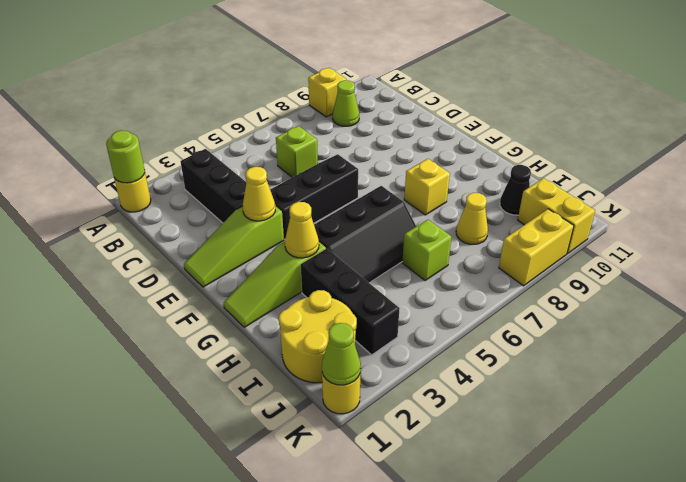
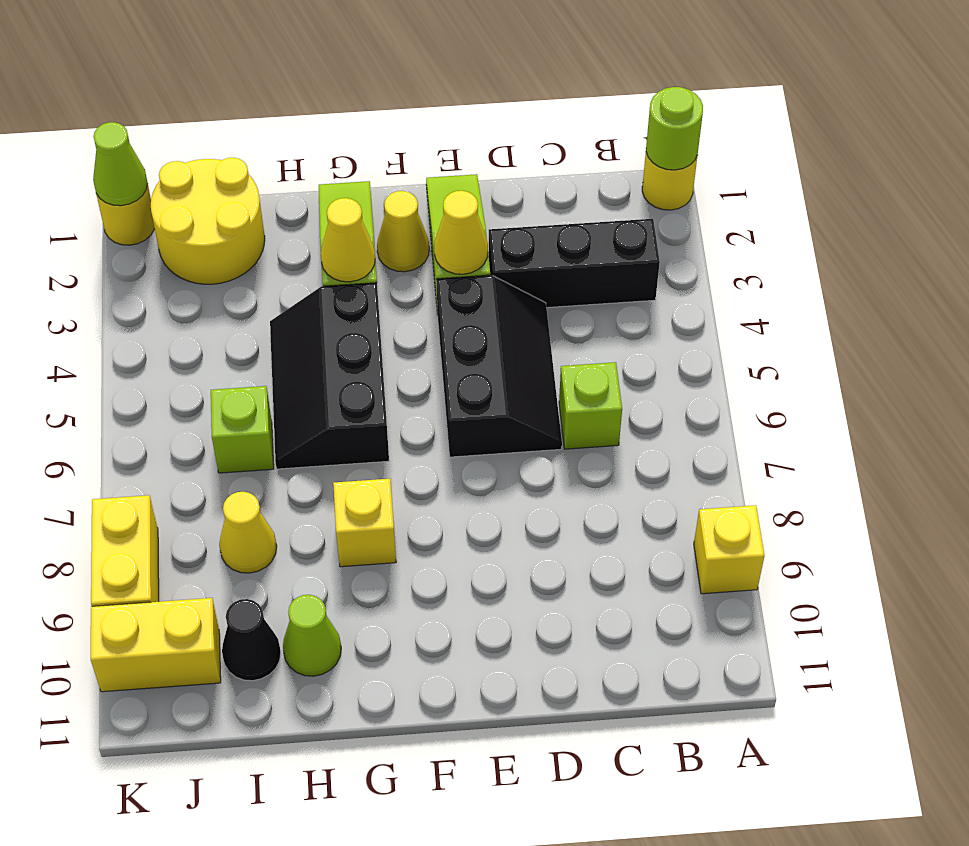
lime 1x1 cone [333,80,359,126] -> lime 1x1 cone moved to [283,595,341,676]
none -> yellow 1x1 cone [377,191,429,272]
black 1x3 brick [301,249,400,355] -> none

